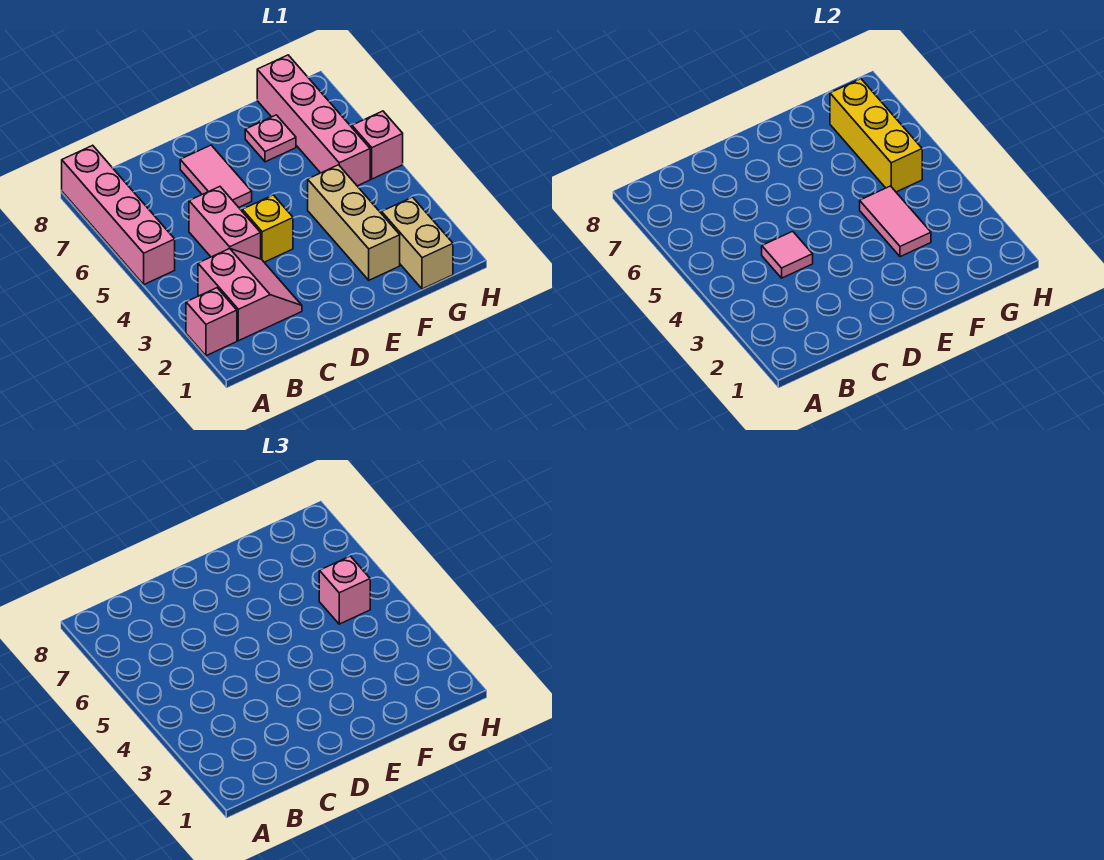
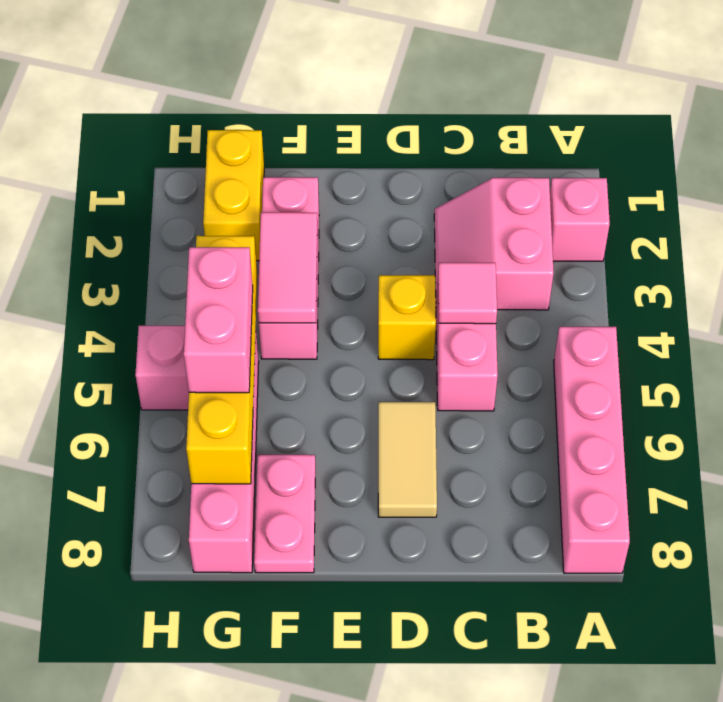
pink 1x2 tile [180,145,252,207] -> tan 1x2 tile [378,402,437,517]
tan 1x3 brick [308,165,400,280] -> pink 1x3 brick [259,177,319,359]
pink 1x1 plate [245,115,296,162] -> pink 1x2 plate [254,455,315,573]
tan 1x2 brick [382,197,453,289] -> yellow 1x2 brick [203,130,264,261]
yellow 1x3 brick [830,79,922,192] -> yellow 1x4 brick [186,236,257,484]
pink 1x1 brick [319,556,370,624] -> pink 1x2 brick [184,247,253,393]

